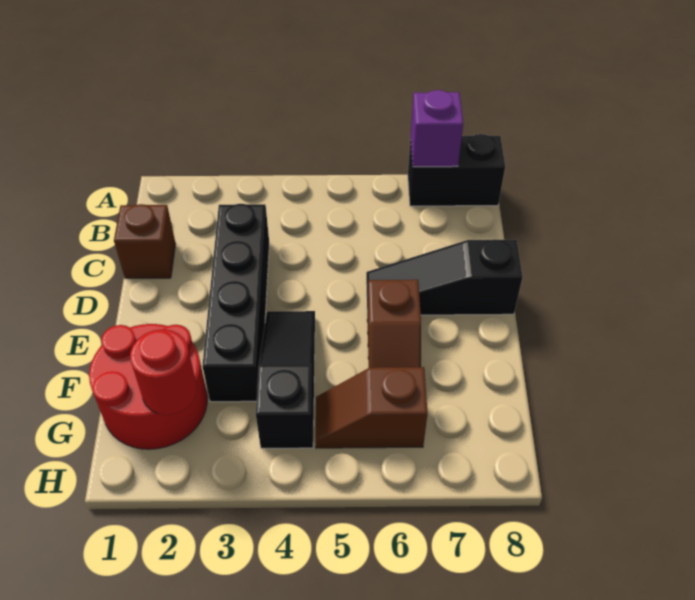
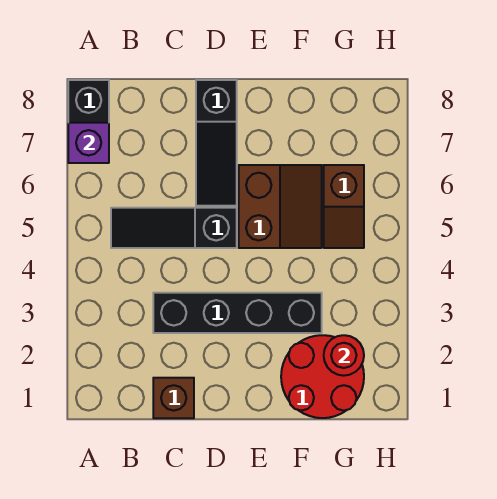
black 1x3 slope [256,311,315,448] -> black 1x3 slope moved to [111,208,237,248]
brown 1x2 slope [367,280,421,368] -> brown 2x2 slope [239,165,322,248]

